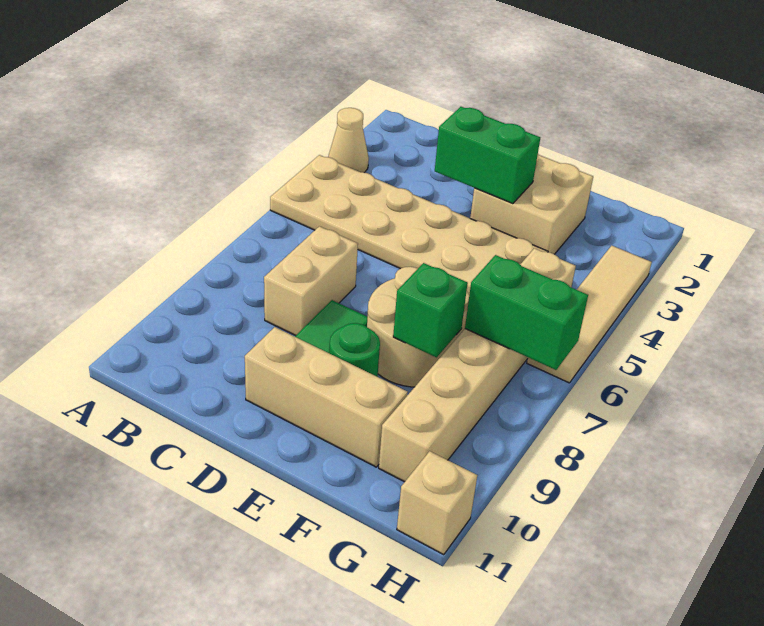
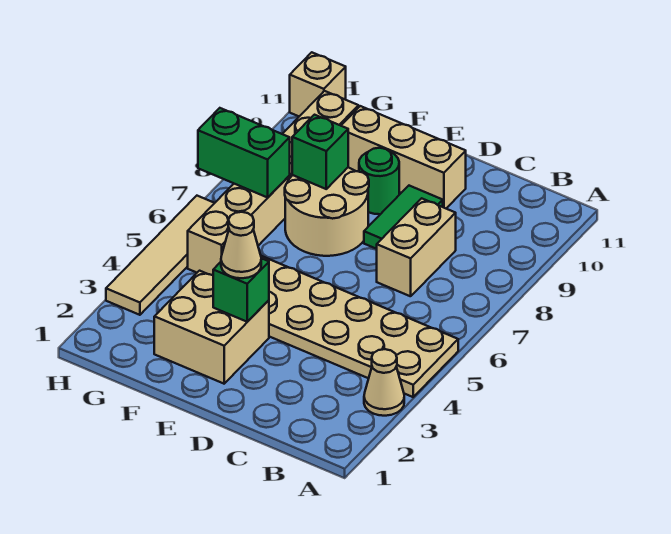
green 1x2 brick [435,107,540,204] -> green 1x1 brick [213,258,269,322]
none -> tan 1x1 cone [221,212,261,278]

